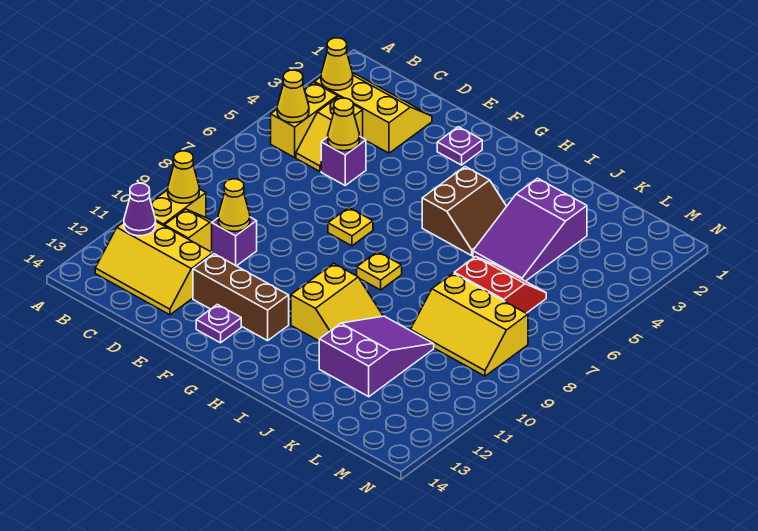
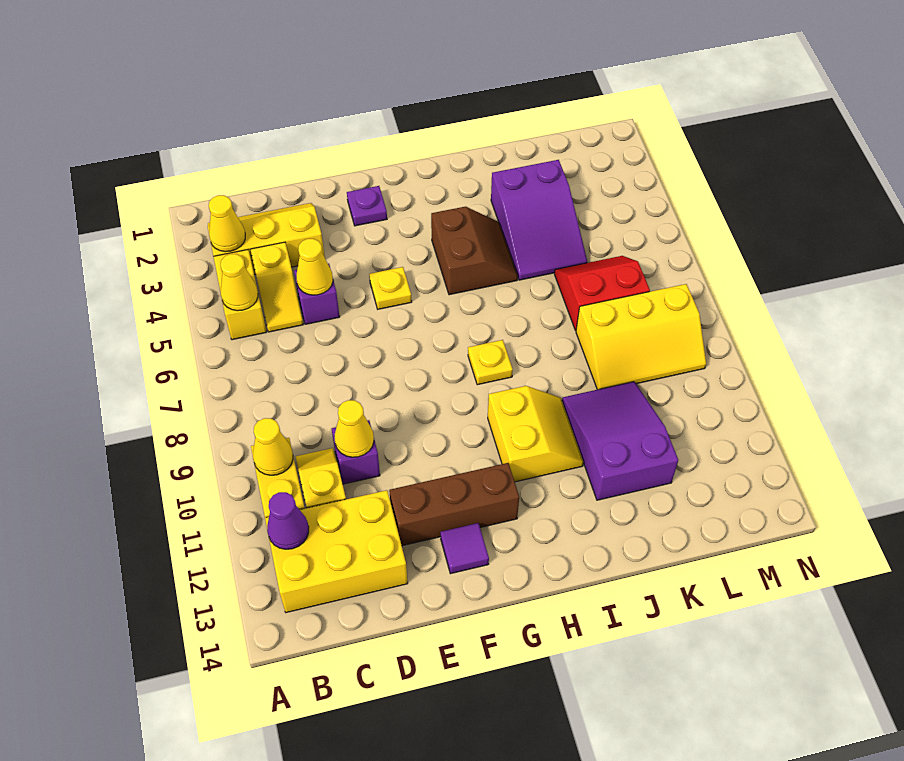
yellow 2x3 slope [95,222,213,315] -> yellow 2x3 brick [265,490,408,613]
yellow 1x1 plate [328,208,373,246] -> yellow 1x1 plate moved to [369,267,412,309]
purple 1x1 plate [196,304,241,343] -> purple 1x1 tile [440,523,489,574]

